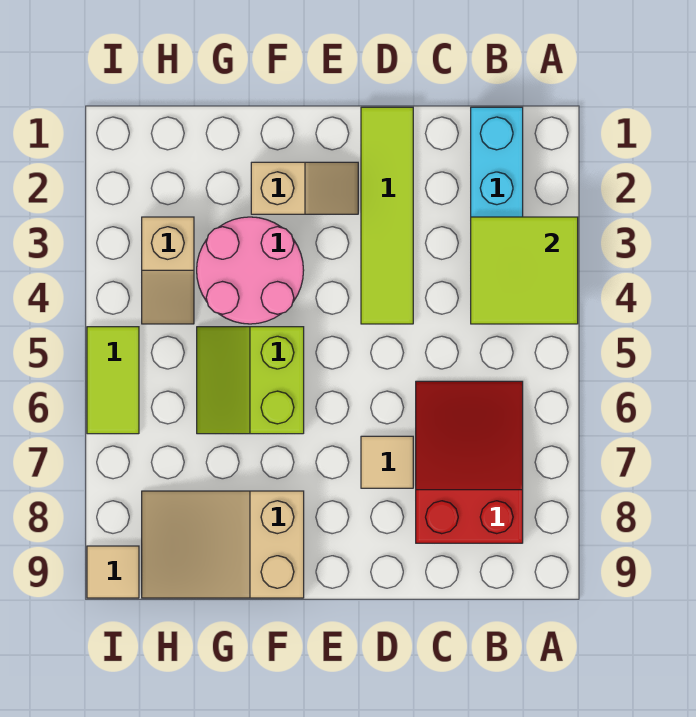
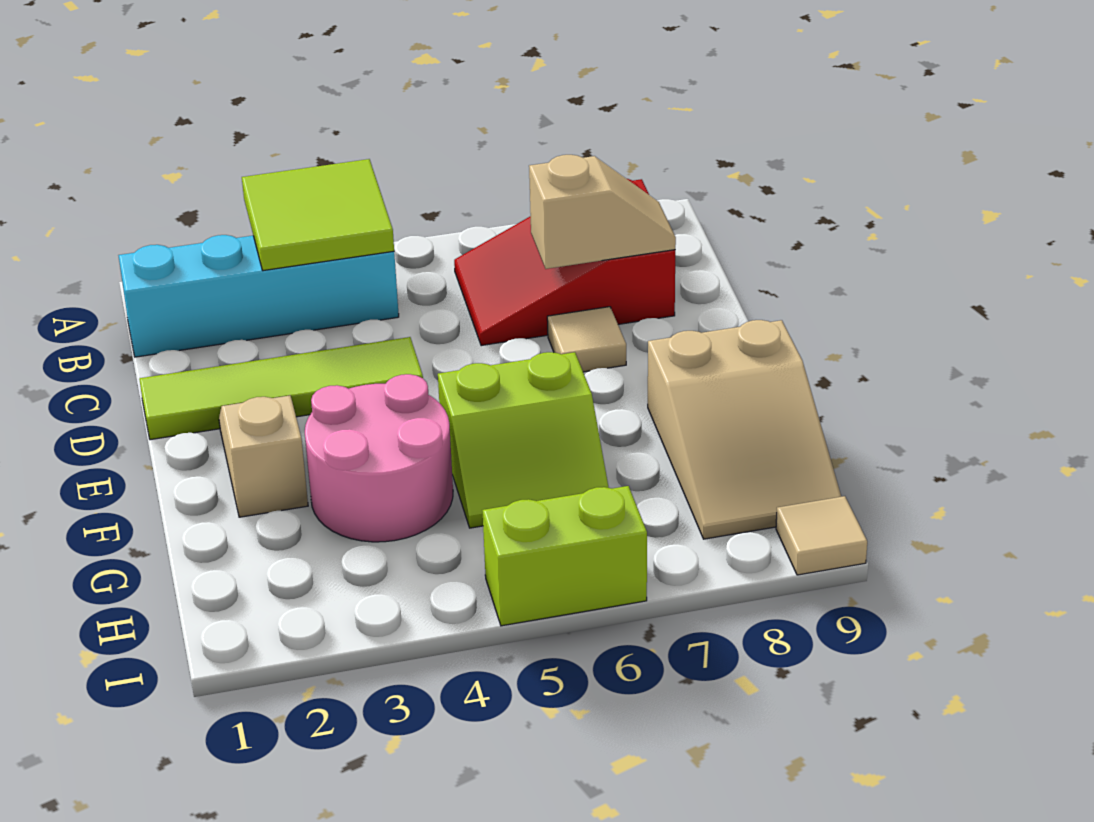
tan 1x2 slope [142,217,194,324] -> tan 1x2 slope moved to [529,155,676,269]
lime 1x2 tile [87,327,139,434] -> lime 1x2 brick [483,486,647,626]

